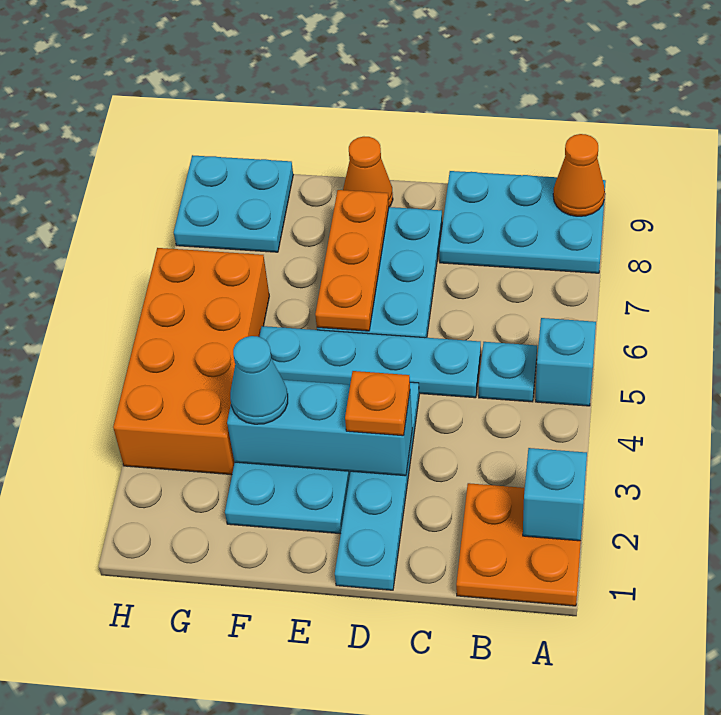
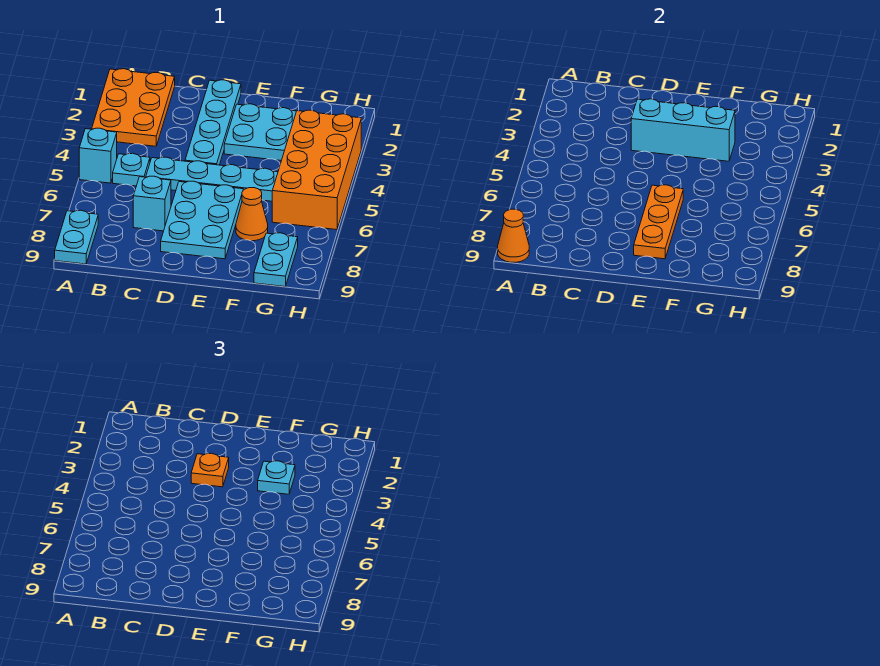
orange 2x2 plate [456,483,581,606] -> orange 2x3 plate [92,69,175,146]
cyan 1x1 brick [523,448,587,541] -> cyan 1x1 brick moved to [133,176,171,231]
cyan 2x3 plate [439,171,606,273] -> cyan 1x2 plate [55,210,98,264]
orange 1x1 cone [343,137,393,207] -> orange 1x1 cone moved to [236,188,268,241]
cyan 1x1 cone [230,336,288,424] -> cyan 1x1 plate [258,461,295,494]
cyan 2x2 plate [174,155,293,252] -> cyan 1x2 plate [254,233,298,287]

